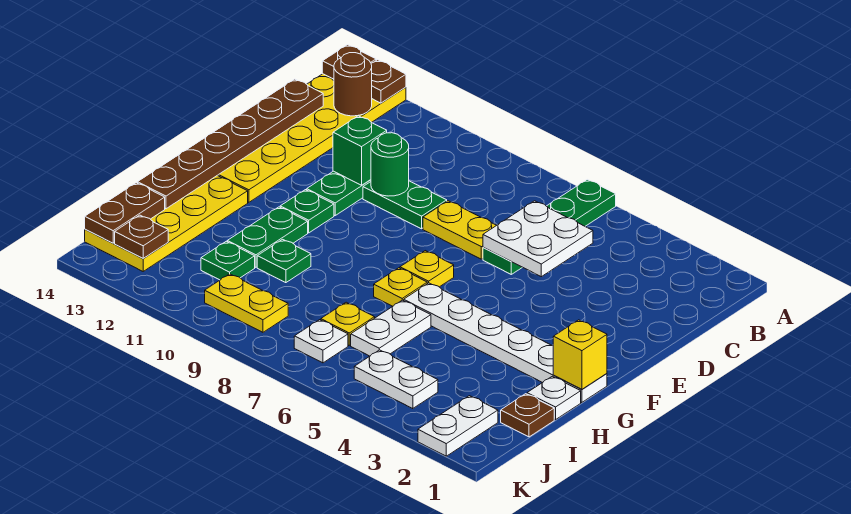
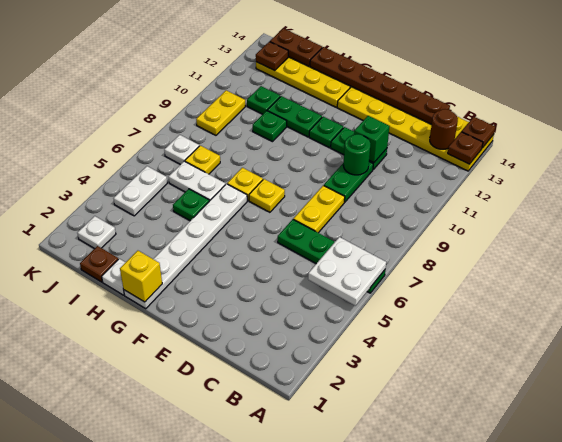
white 2x2 plate [483,201,593,277] -> white 2x2 plate moved to [308,237,386,306]
none -> green 1x1 plate [173,189,209,221]
white 1x2 plate [418,396,498,456] -> white 1x1 plate [77,216,116,249]

